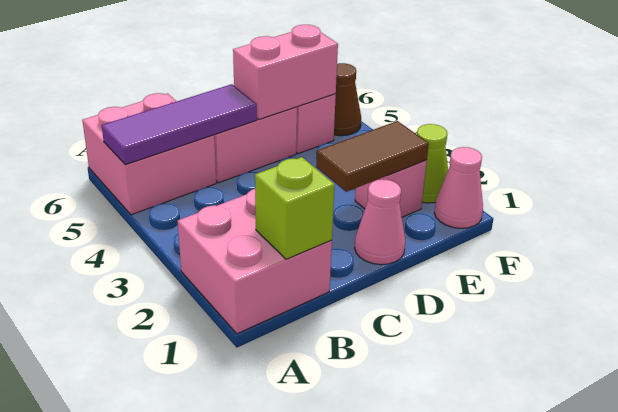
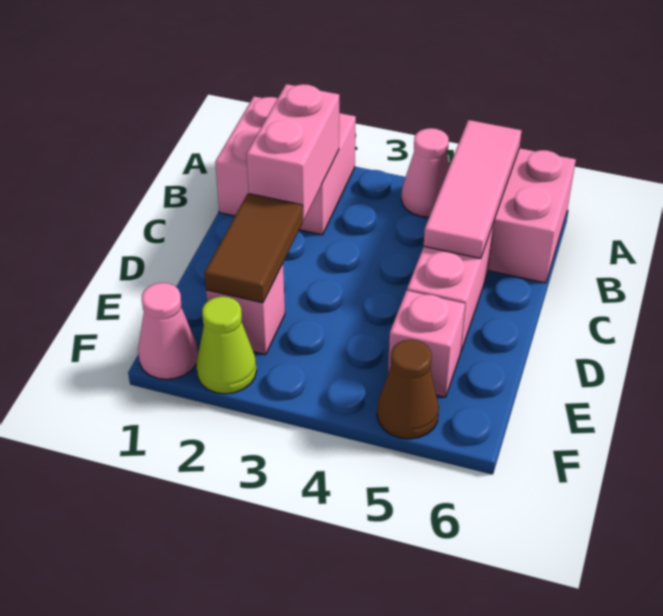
purple 1x3 tile [102,84,257,165] -> pink 1x3 tile [424,120,522,259]
lime 1x1 brick [255,157,335,259] -> none
pink 1x1 cone [355,179,405,265] -> pink 1x1 cone moved to [401,128,450,217]
pink 1x2 brick [233,25,338,119] -> pink 1x2 brick moved to [246,84,339,221]

